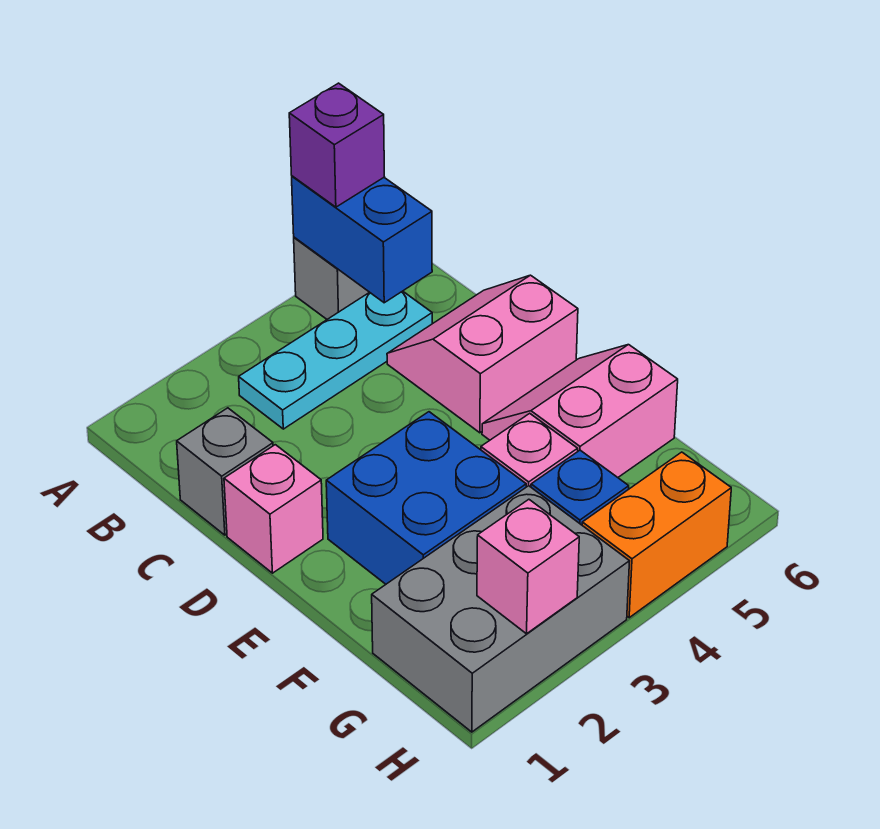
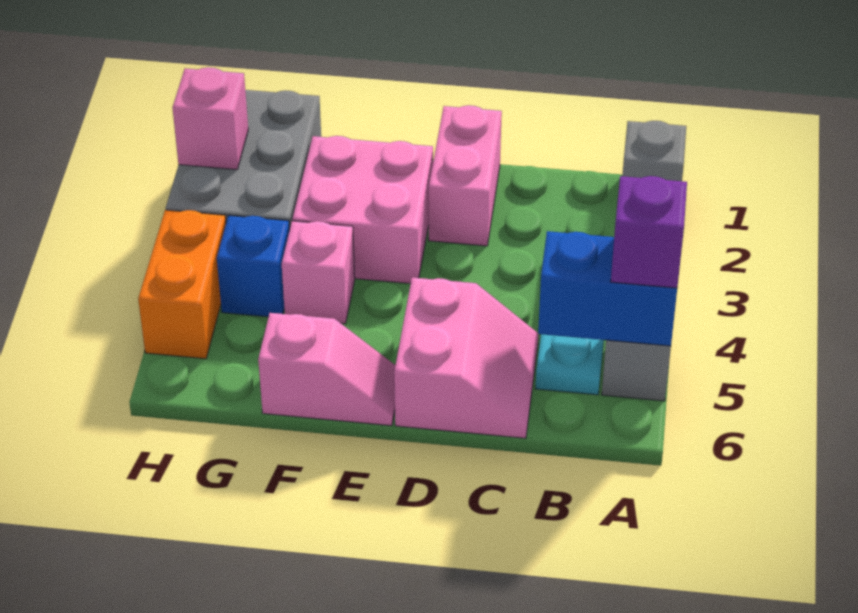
grey 1x1 brick [177,408,273,535] -> grey 1x1 brick moved to [622,121,686,181]
pink 1x1 brick [224,445,323,573] -> pink 1x2 brick [429,105,502,246]
blue 2x2 brick [326,412,526,584] -> pink 2x2 brick [292,136,433,284]
pink 2x2 slope [482,345,678,477] -> pink 1x2 slope [258,313,395,426]

